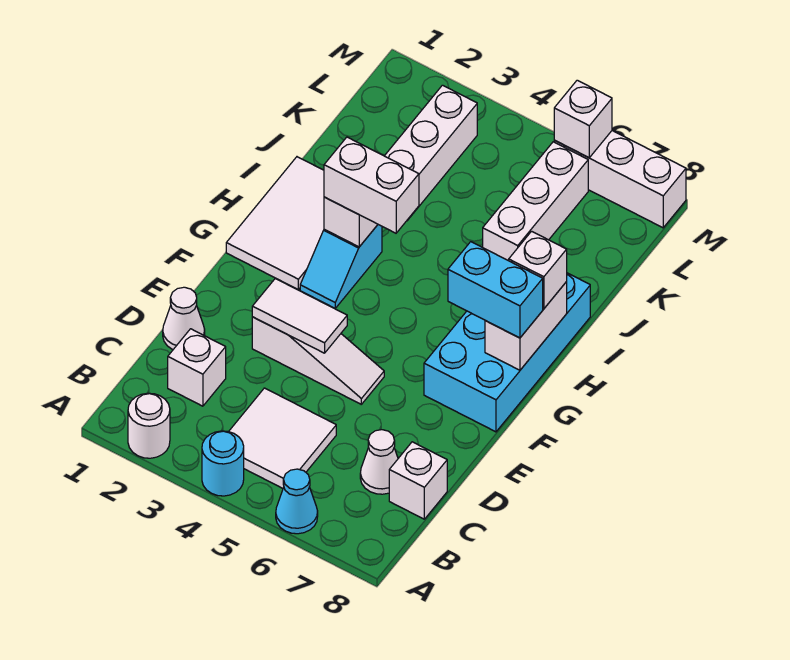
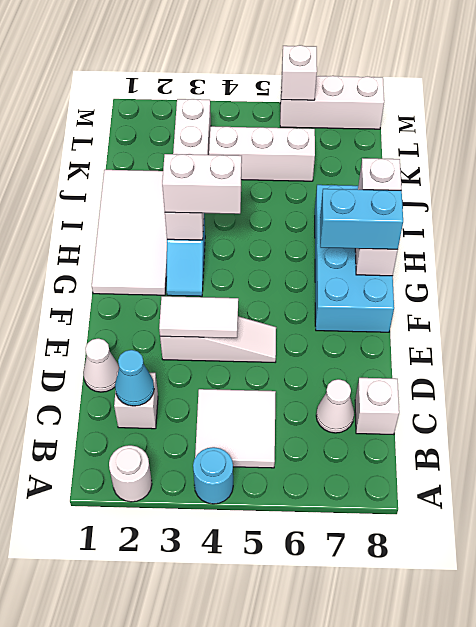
cyan 1x1 cone [276,469,318,534] -> cyan 1x1 cone moved to [115,350,154,406]
white 2x3 tile [226,157,324,289] -> white 2x4 tile [92,170,167,295]
white 1x3 brick [483,142,588,260] -> white 1x3 brick turned to [209,126,315,181]

